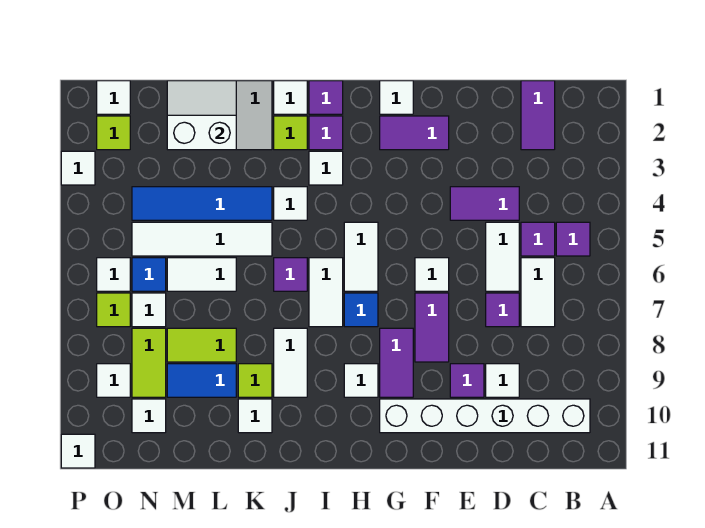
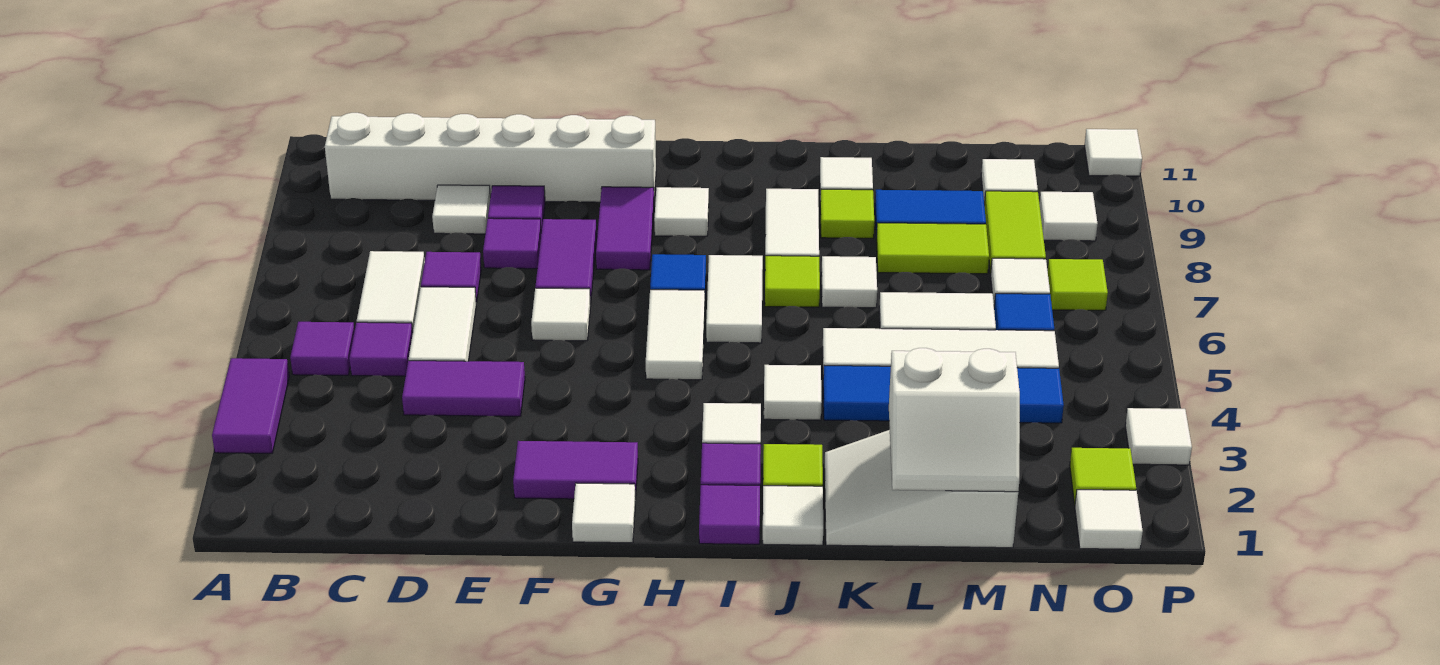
purple 1x2 tile [521,81,555,150] -> purple 1x2 tile moved to [212,358,289,453]
purple 1x1 tile [274,258,307,291] -> purple 1x1 tile moved to [483,218,541,269]
none -> lime 1x1 tile [765,256,820,307]
white 1x1 tile [97,258,130,291] -> white 1x1 tile moved to [821,256,877,308]

